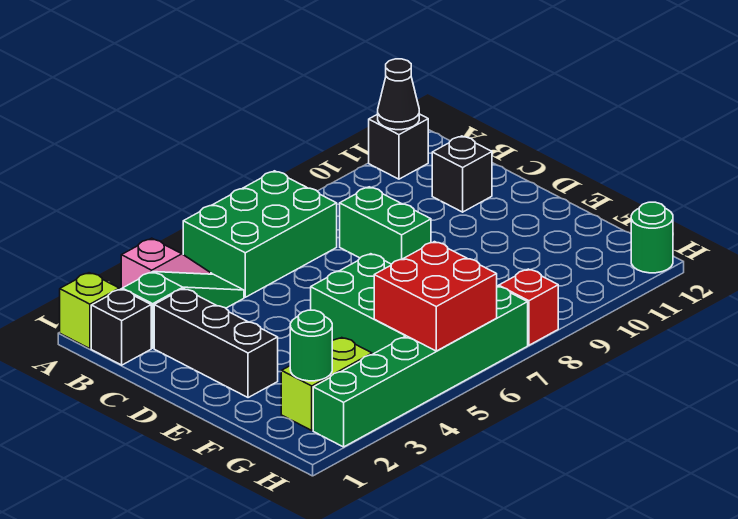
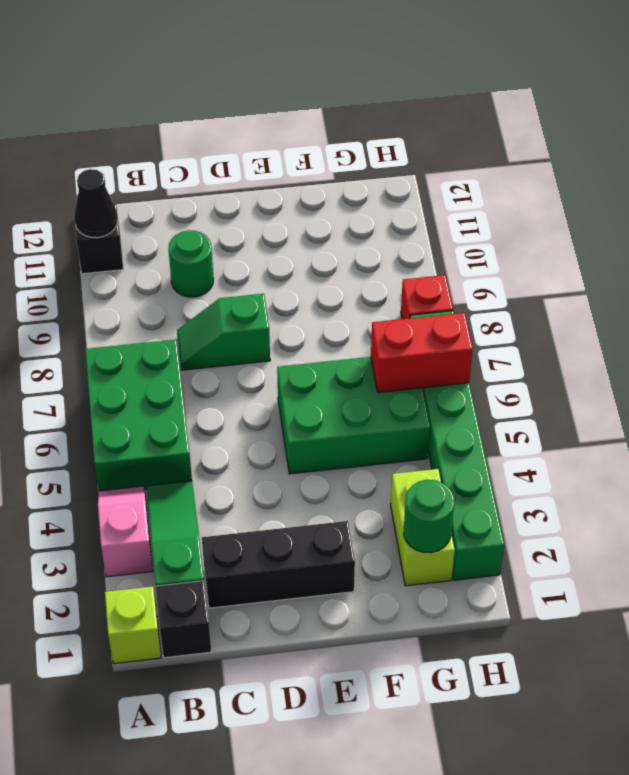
green 1x2 brick [340,187,431,264] -> green 1x2 slope [177,294,270,370]
black 1x1 brick [432,136,492,212] -> none
red 2x2 brick [374,242,497,351] -> red 1x2 brick [371,313,473,392]
green 1x1 round brick [631,202,673,273] -> green 1x1 round brick moved to [169,230,213,297]

